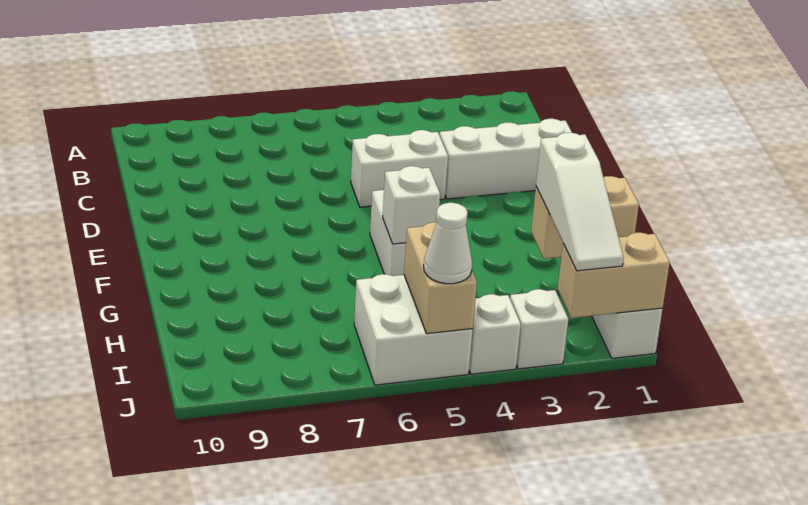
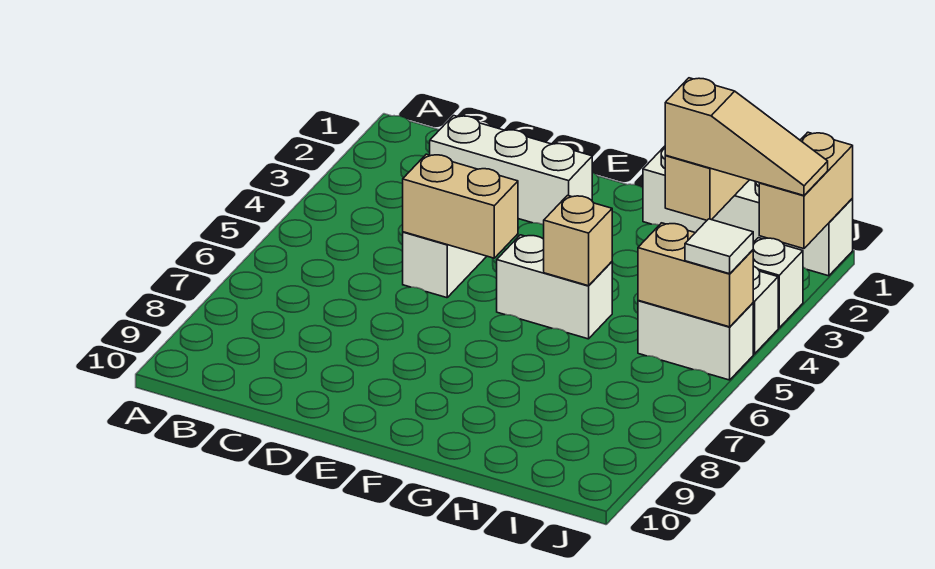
white 1x3 brick [440,119,572,199] -> white 1x3 brick turned to [430,116,592,225]
none -> tan 1x2 brick [403,154,518,258]
white 1x1 brick [383,166,440,244] -> tan 1x1 brick [544,195,612,286]
white 1x3 slope [536,133,623,271] -> tan 1x3 slope [665,78,828,195]
white 2x2 brick [354,274,473,385] -> white 1x2 brick [638,300,753,380]
white 1x1 cone [424,203,472,284] -> white 1x1 tile [685,219,753,274]

